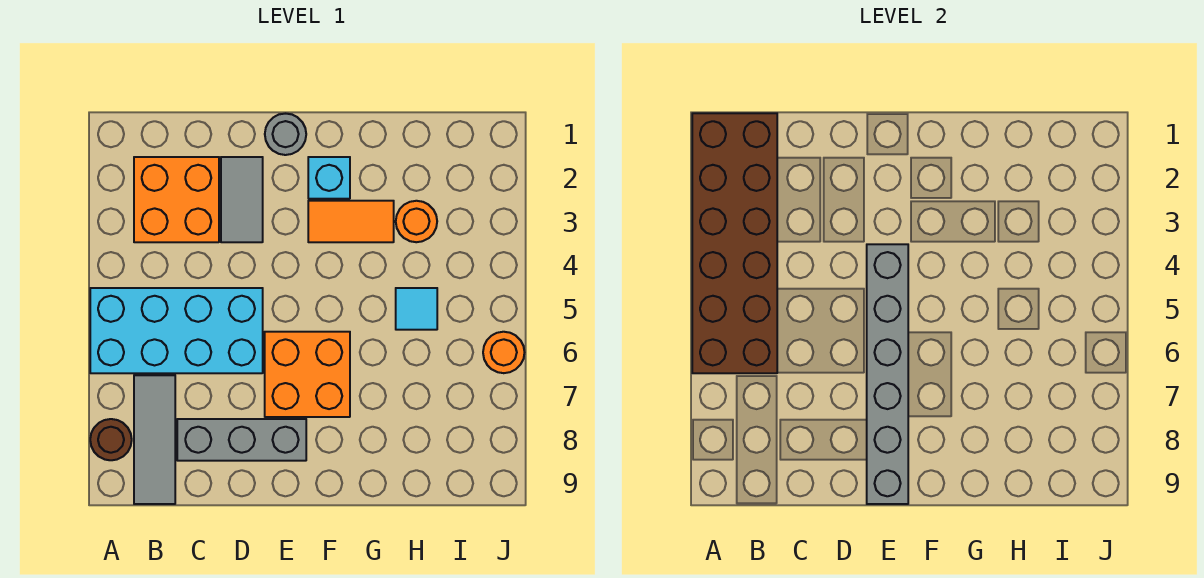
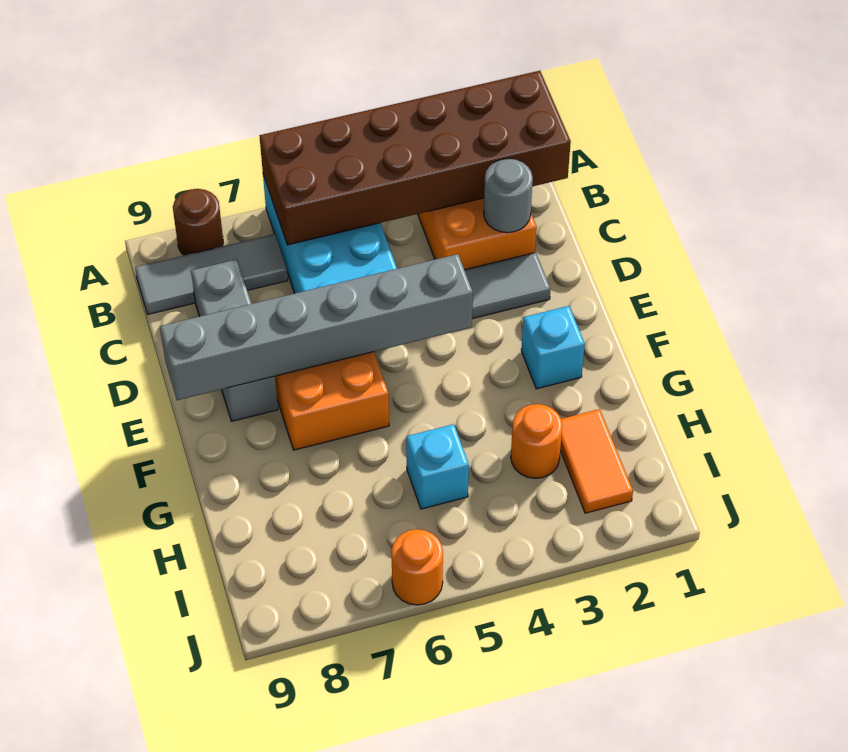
grey 1x1 round brick [265,114,306,155] -> grey 1x1 round brick moved to [484,159,533,233]
orange 1x2 tile [308,201,394,242] -> orange 1x2 tile moved to [560,409,633,513]
cyan 1x1 tile [396,288,437,330] -> cyan 1x1 brick [406,424,469,509]

